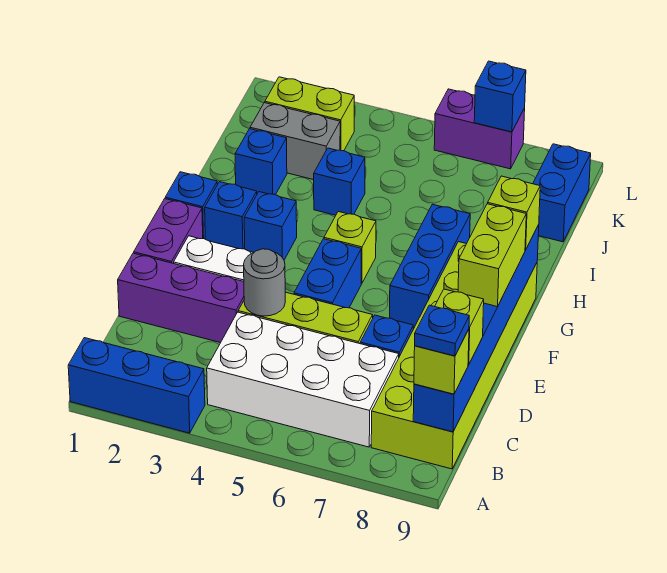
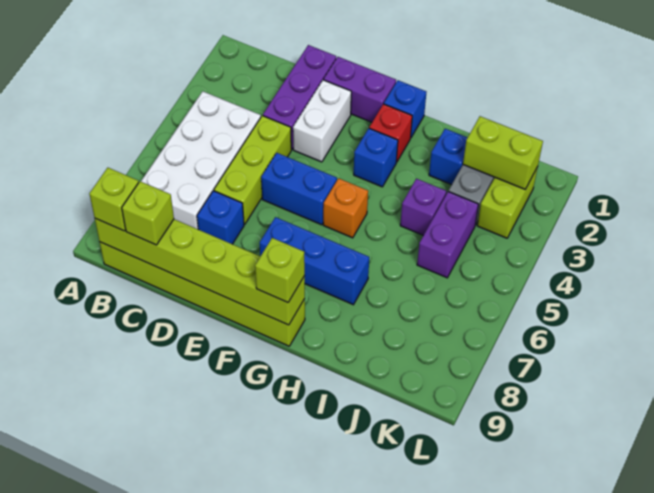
blue 1x3 brick [68,338,205,433] -> none
lime 2x6 brick [371,242,537,469] -> lime 1x6 brick [100,242,305,346]
blue 1x6 brick [413,225,539,432] -> lime 1x6 brick [95,219,305,325]
blue 1x1 plate [415,305,469,356] -> none
grey 1x1 round brick [244,249,285,316] -> none
lime 1x2 brick [458,204,526,307] -> lime 1x2 brick moved to [463,116,543,189]
blue 1x1 brick [205,182,257,249] -> red 1x1 brick [369,104,412,162]
lime 1x1 brick [324,212,376,284] -> orange 1x1 brick [323,178,368,238]
blue 1x1 brick [314,148,365,215] -> purple 1x1 brick [400,179,446,235]
blue 1x2 brick [533,144,591,242] -> none
purple 1x2 brick [434,89,525,169] -> purple 1x2 brick moved to [417,192,478,278]
blue 1x1 brick [474,61,526,132] -> none

